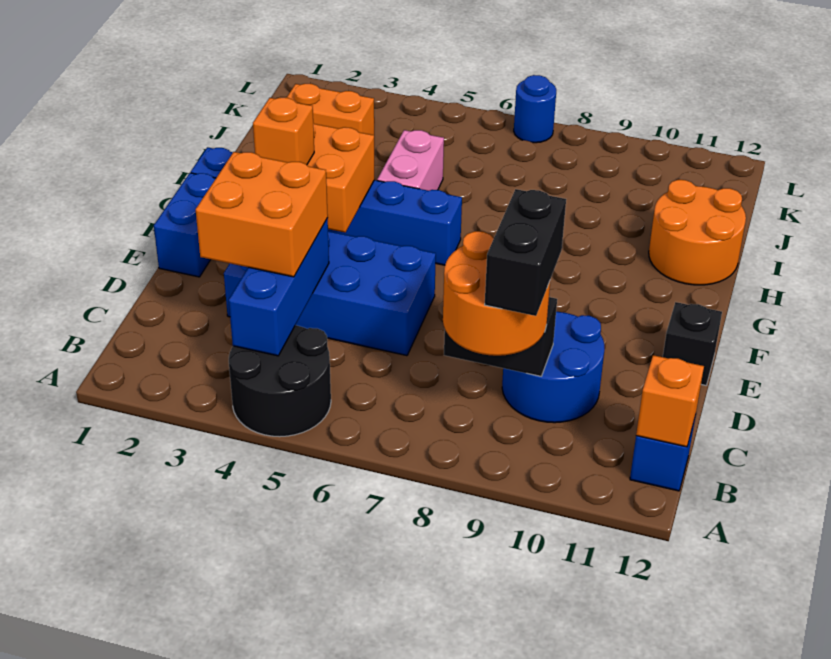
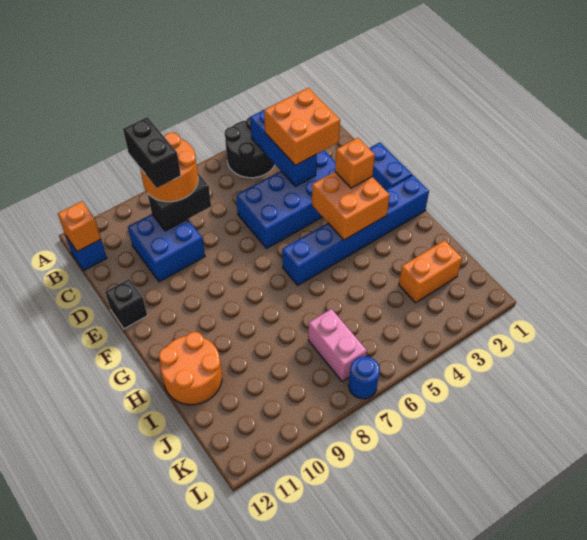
blue 2x2 round brick [502,312,605,423] -> blue 2x2 brick [128,214,205,282]
pink 1x2 brick [377,130,444,191] -> pink 1x2 brick moved to [308,309,367,381]

